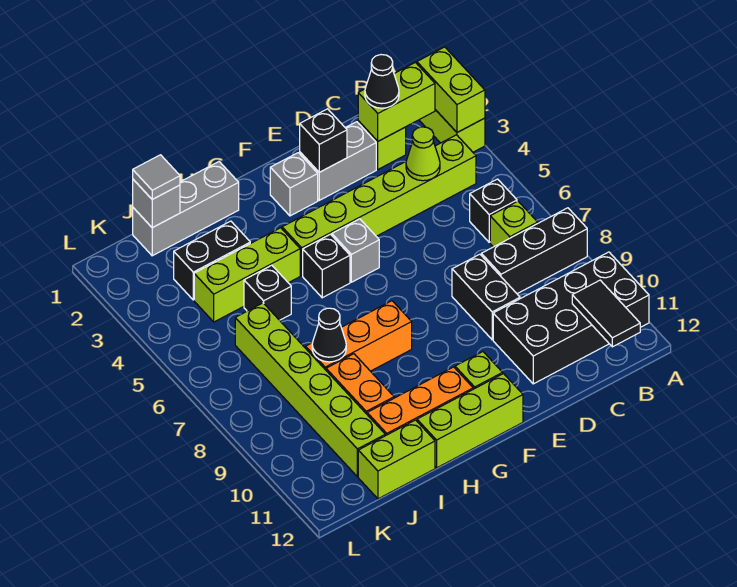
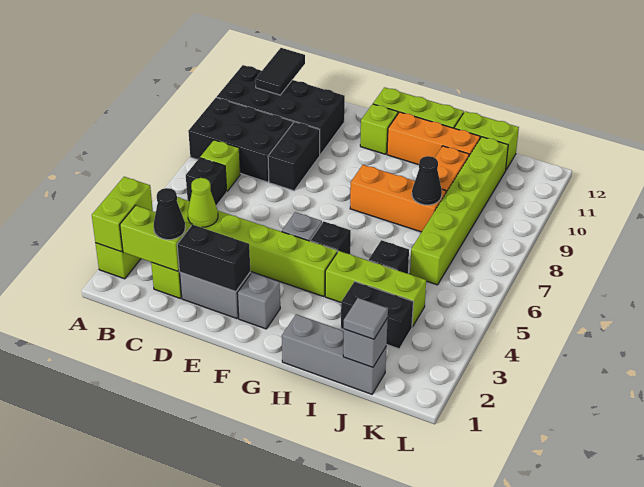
black 1x3 brick [481,208,587,294] -> black 2x3 brick [188,98,293,182]
black 1x1 brick [300,109,347,172] -> black 1x2 brick [177,225,250,292]

